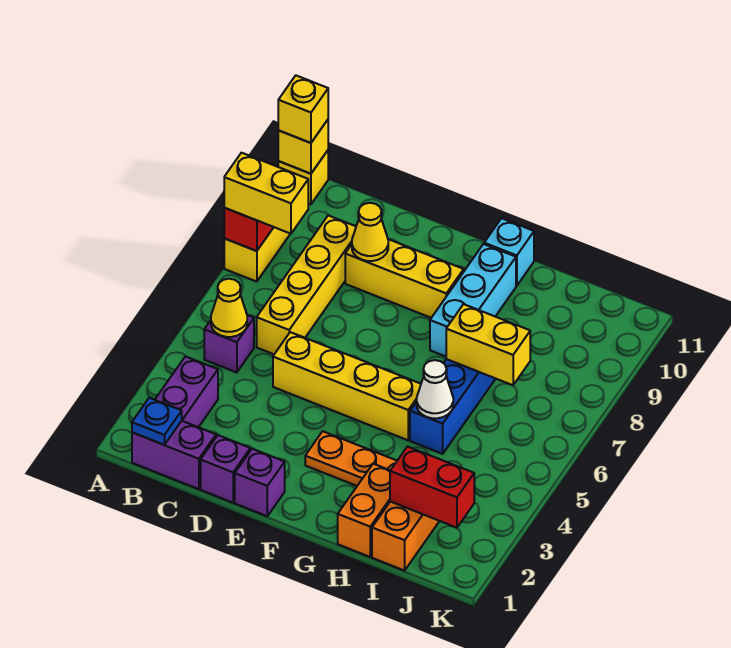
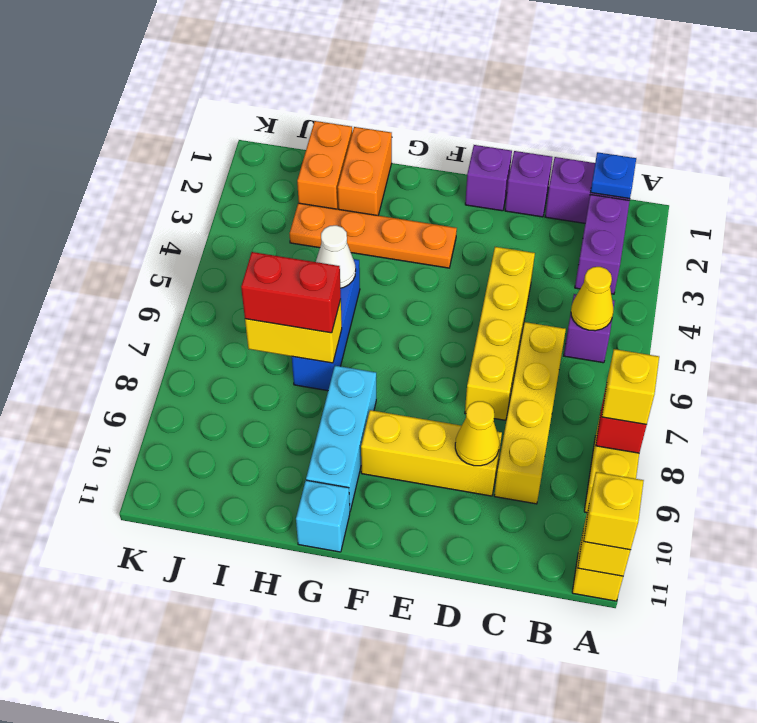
yellow 1x2 brick [224,153,308,234] -> yellow 1x1 brick [602,349,659,425]
yellow 1x4 brick [273,332,421,440] -> yellow 1x4 brick turned to [465,247,535,420]
red 1x2 brick [390,447,474,528] -> red 1x2 brick moved to [241,252,341,333]

